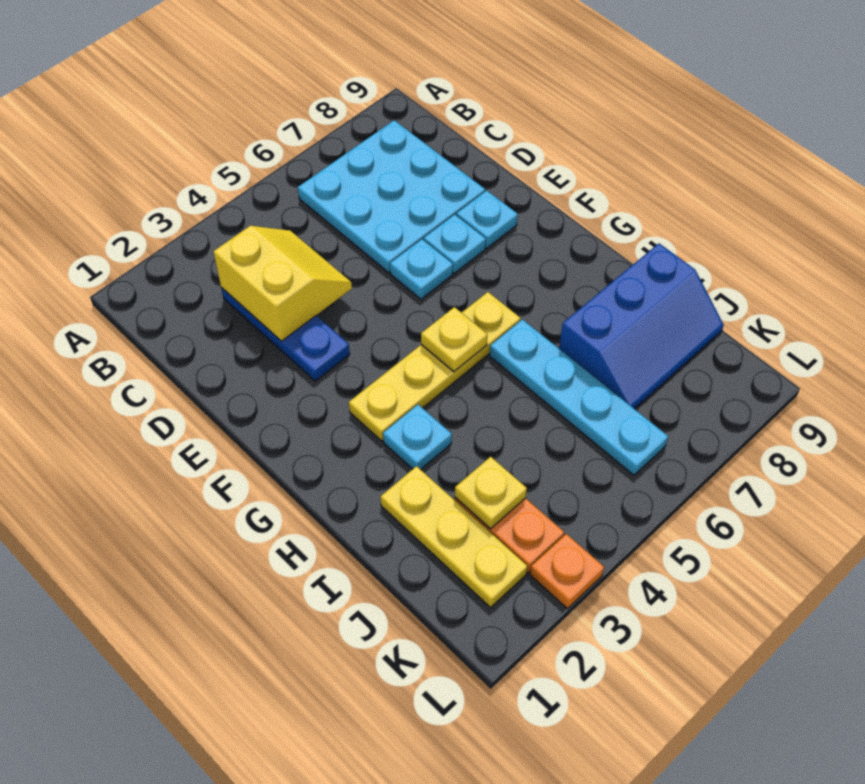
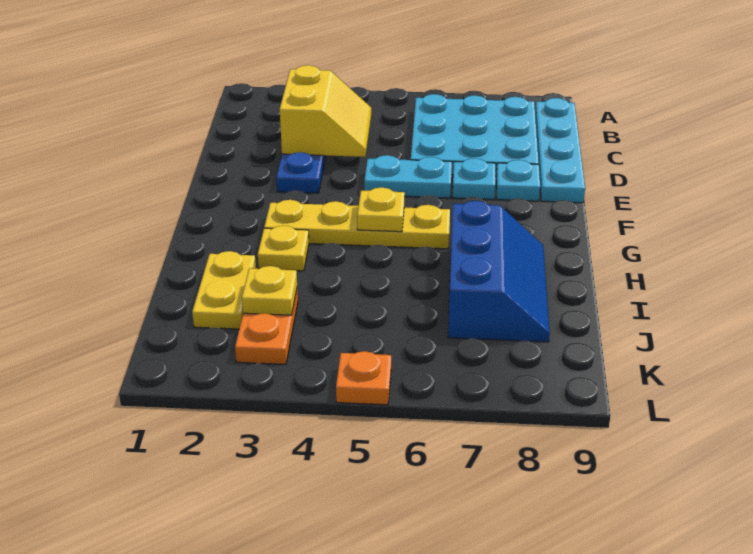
cyan 1x1 plate [390,239,453,299] -> cyan 1x2 plate [364,155,452,198]
cyan 1x1 plate [383,405,452,470] -> yellow 1x1 plate [258,226,309,271]
cyan 1x4 plate [490,319,668,475] -> cyan 1x4 plate moved to [535,98,585,203]
yellow 1x3 plate [381,466,527,608] -> yellow 1x2 plate [192,251,256,329]
blue 2x3 slope [559,243,724,409] -> blue 2x3 slope turned to [448,201,550,342]
orange 1x1 plate [530,534,604,609] -> orange 1x1 plate moved to [336,351,391,405]

